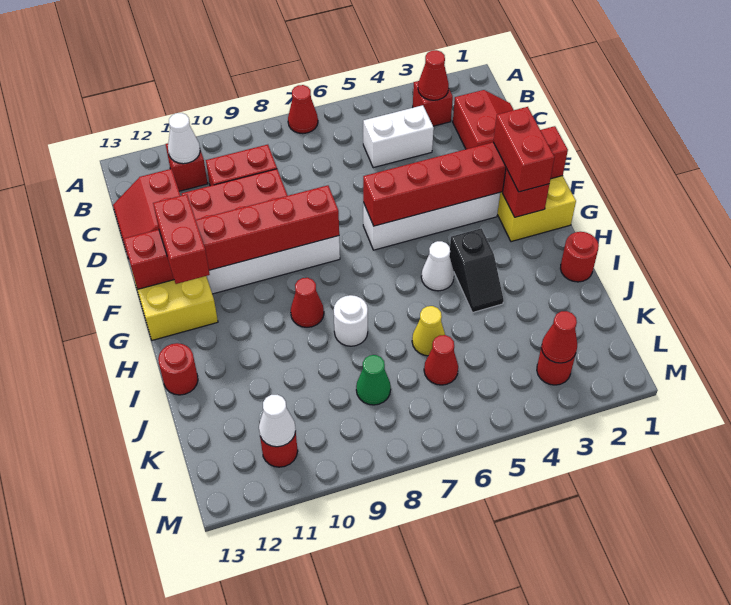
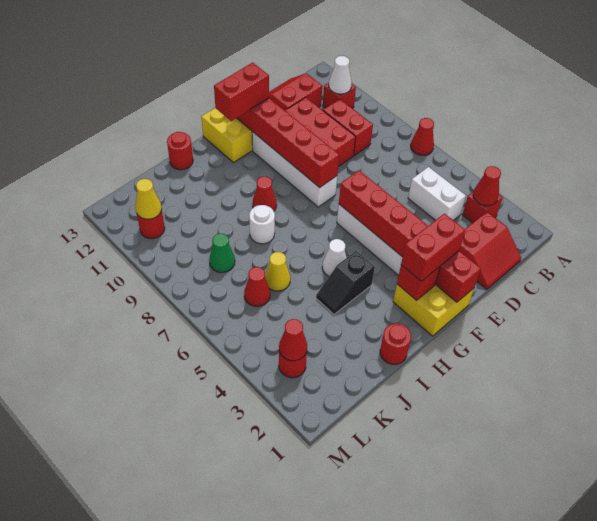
white 1x1 cone [259,395,296,447] -> yellow 1x1 cone [135,179,162,219]

